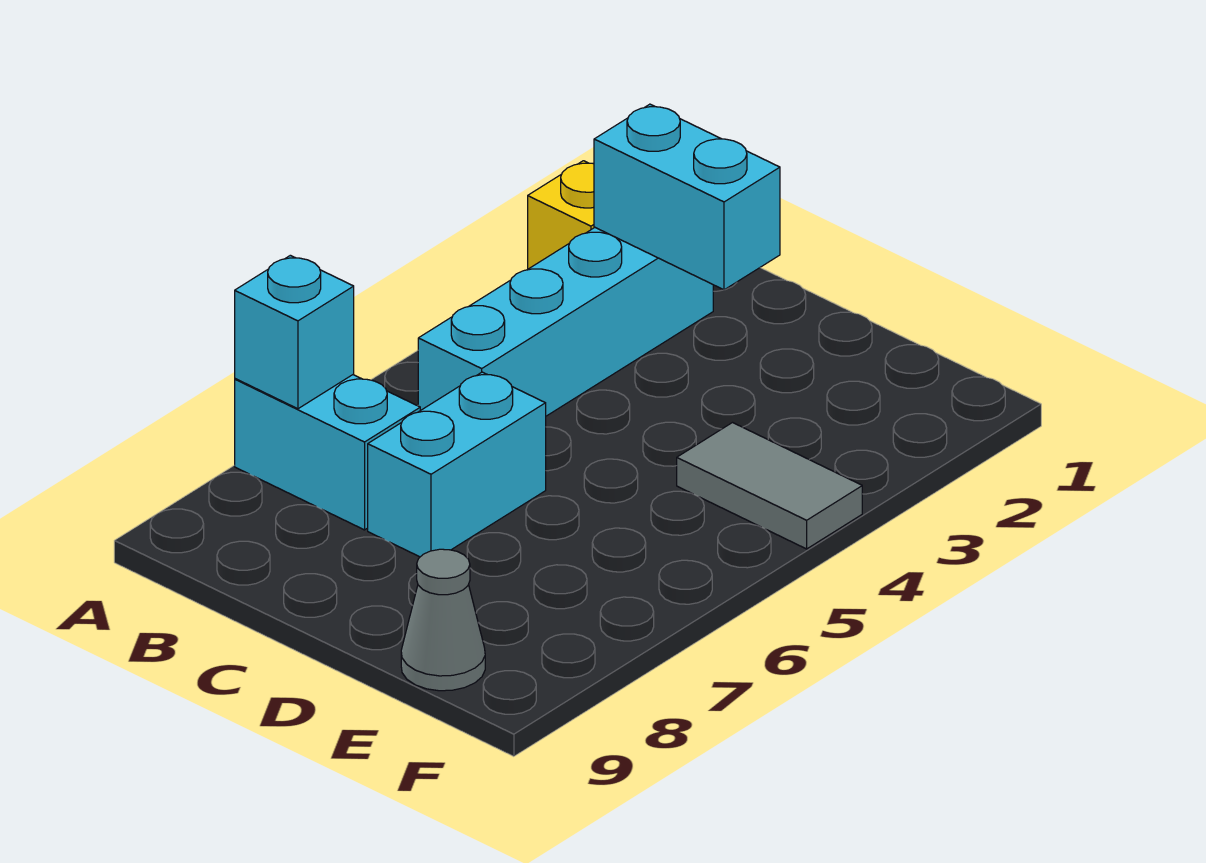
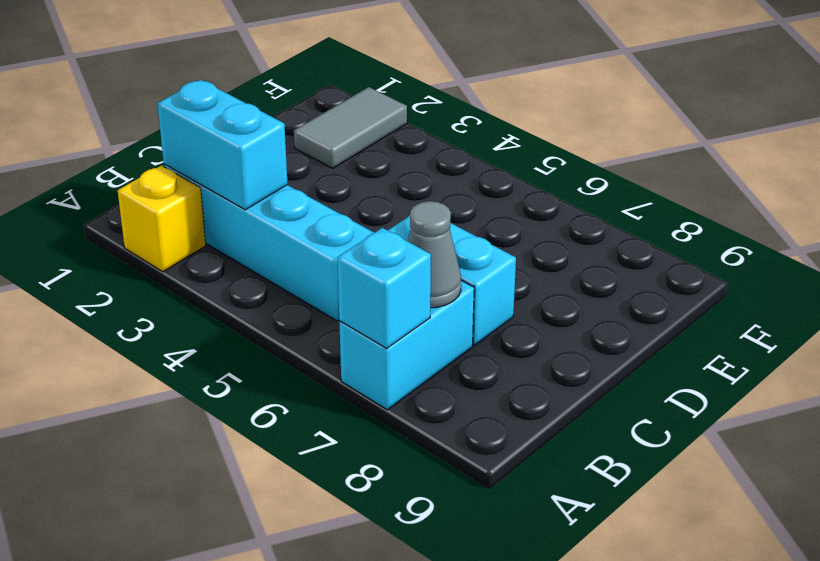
cyan 1x2 brick [594,104,780,290] -> cyan 1x2 brick turned to [157,80,288,210]
grey 1x2 tile [677,423,862,549] -> grey 1x2 tile moved to [294,87,407,168]
grey 1x1 cone [401,549,485,691] -> grey 1x1 cone moved to [408,201,461,308]

